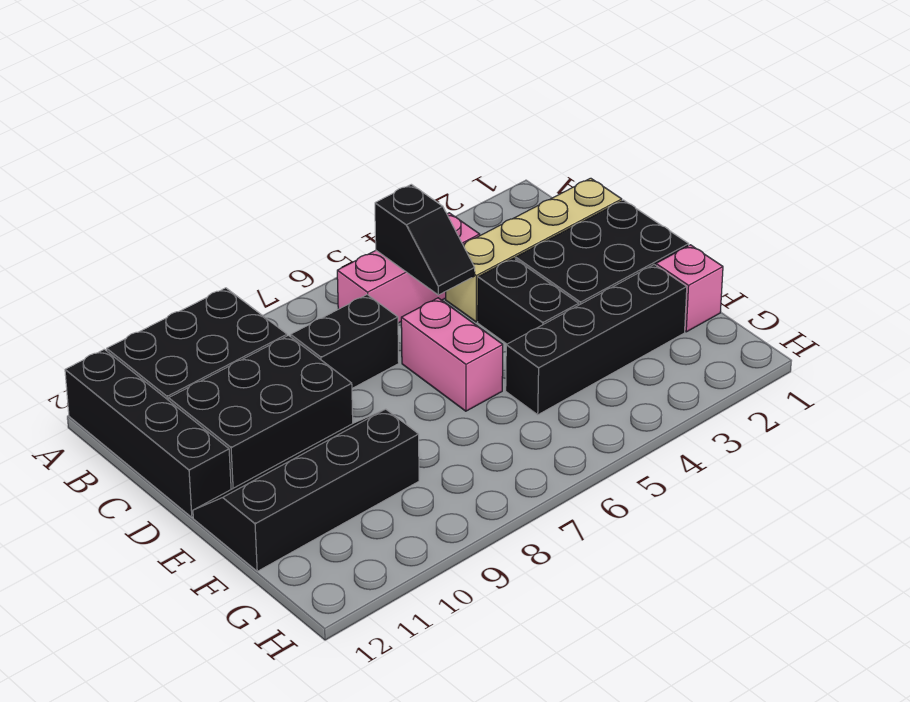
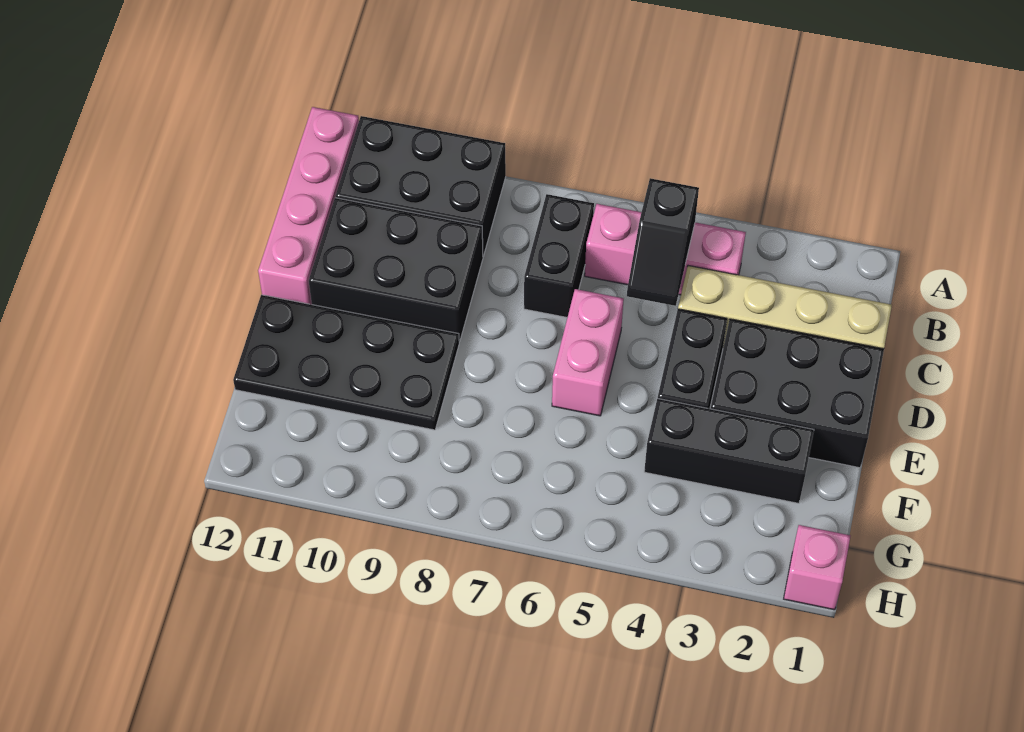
black 1x4 brick [65,349,231,517] -> pink 1x4 brick [258,107,359,305]
black 1x2 brick [291,295,399,388] -> black 1x2 brick turned to [524,194,594,318]
black 2x4 slope [193,409,419,571] -> black 2x4 plate [233,295,459,430]
pink 1x1 brick [656,245,723,332] -> pink 1x1 brick moved to [784,525,850,610]
black 1x4 brick [506,265,687,415] -> black 1x3 brick [644,398,814,503]

